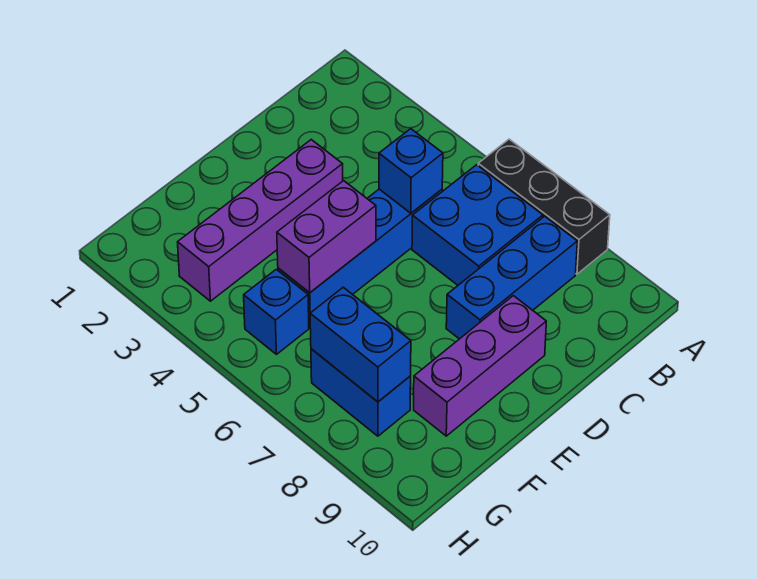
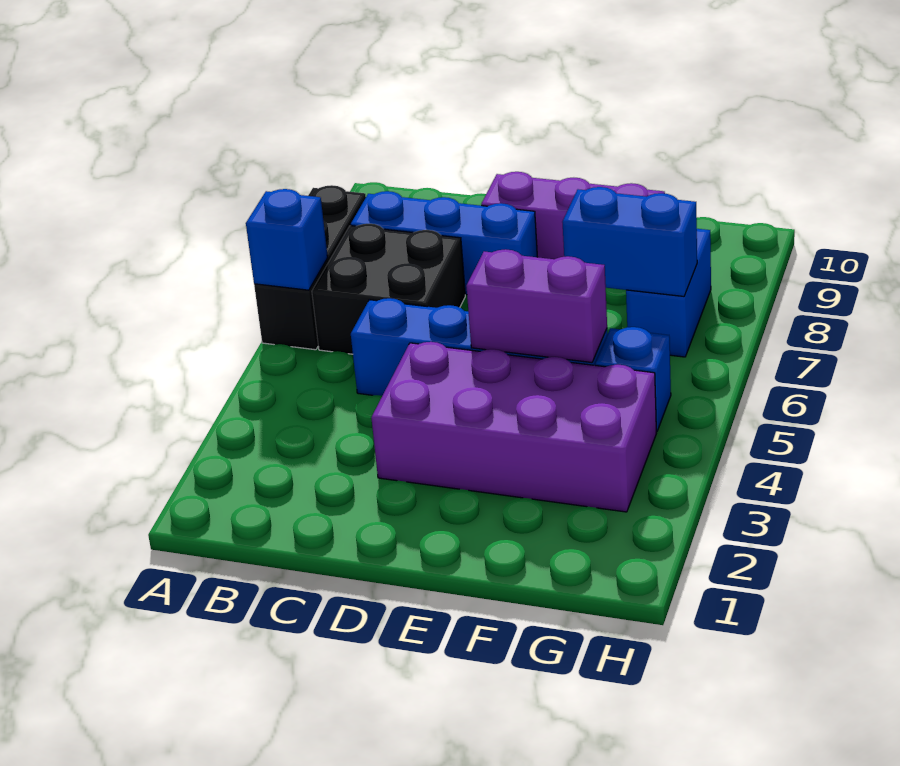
blue 2x2 brick [412,165,543,285] -> black 2x2 brick [312,224,465,354]
blue 1x1 brick [379,129,443,213] -> blue 1x1 brick moved to [246,189,328,290]
purple 1x4 brick [178,140,343,301] -> purple 2x4 brick [371,342,656,512]
blue 1x2 brick [310,287,411,402] -> blue 1x2 brick turned to [562,187,697,296]

